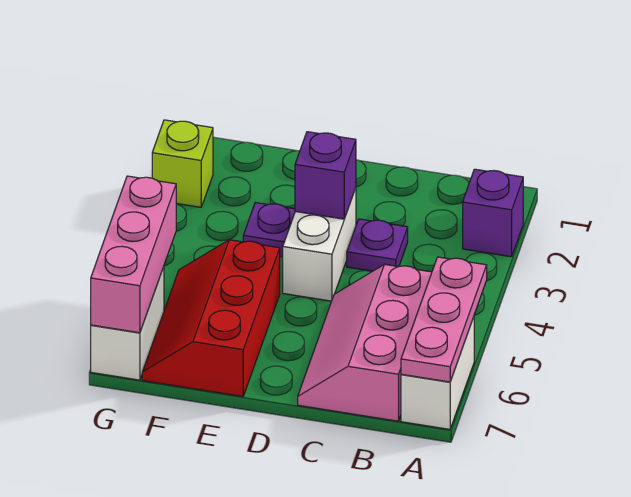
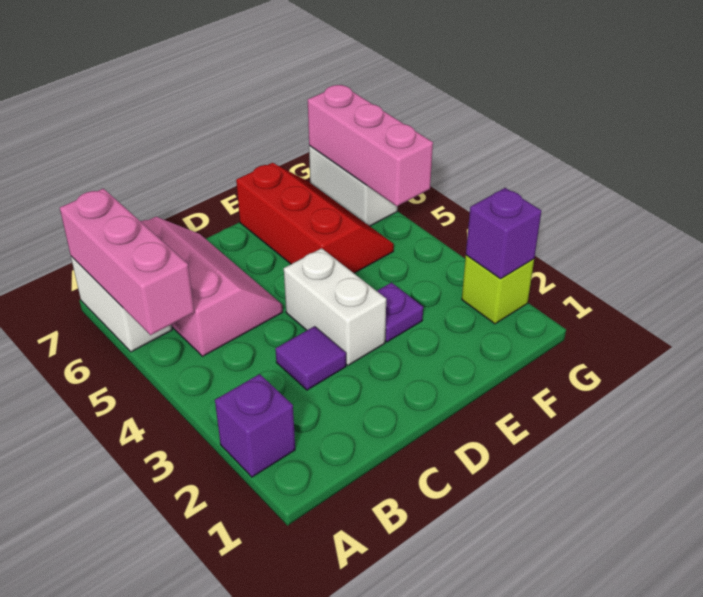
pink 1x3 plate [401,257,487,382] -> pink 1x3 brick [60,188,194,335]
purple 1x1 plate [347,219,408,271] -> purple 1x1 tile [275,326,346,390]
purple 1x1 brick [295,132,356,219] -> purple 1x1 brick moved to [466,188,541,279]

